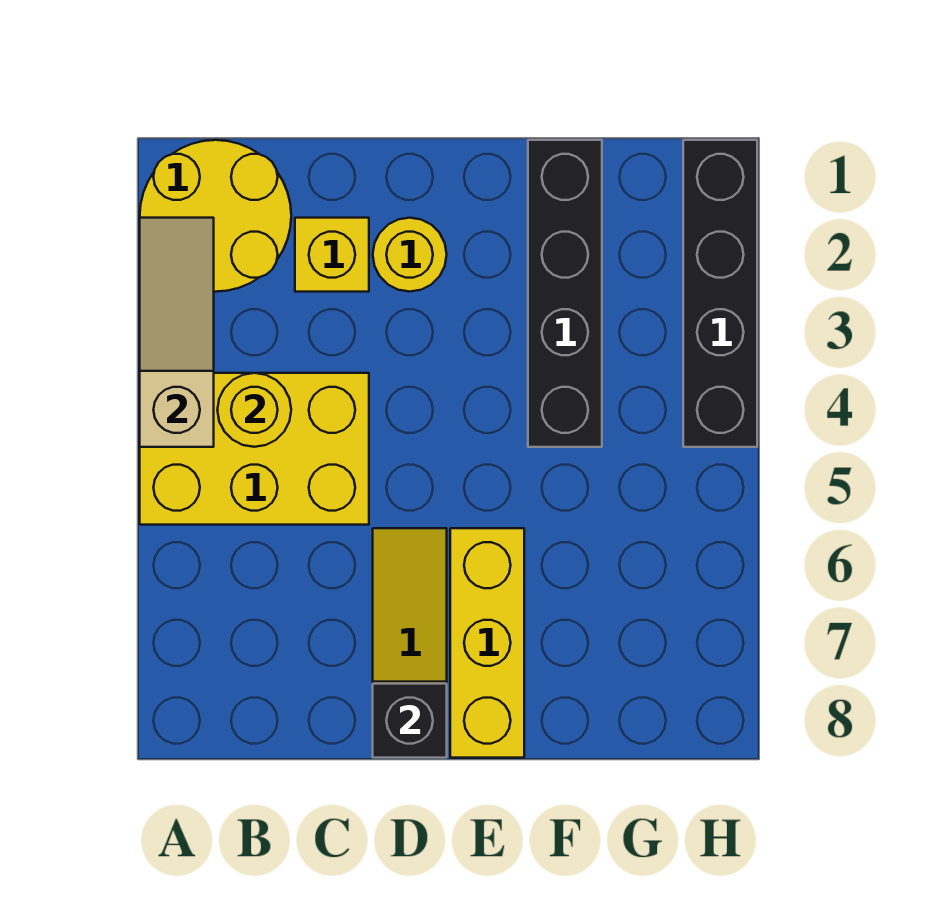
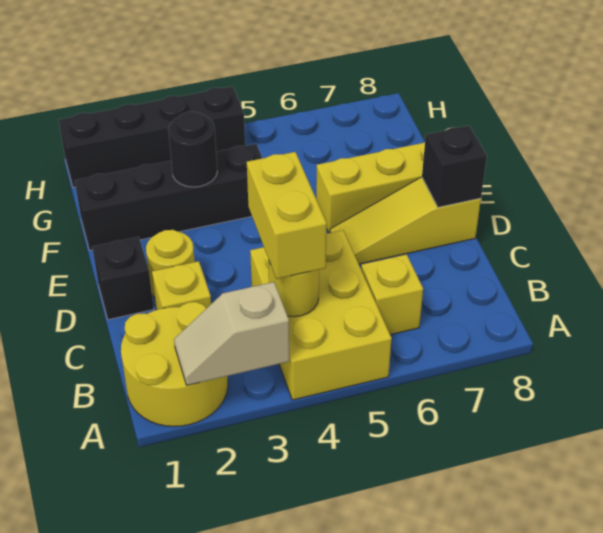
tan 1x3 slope [140,218,214,447] -> tan 1x2 slope [174,282,289,385]
none -> yellow 1x2 brick [247,152,327,279]
none -> yellow 1x1 brick [361,254,423,335]
none -> black 1x1 brick [92,237,154,320]
none -> black 1x1 round brick [168,112,217,187]

